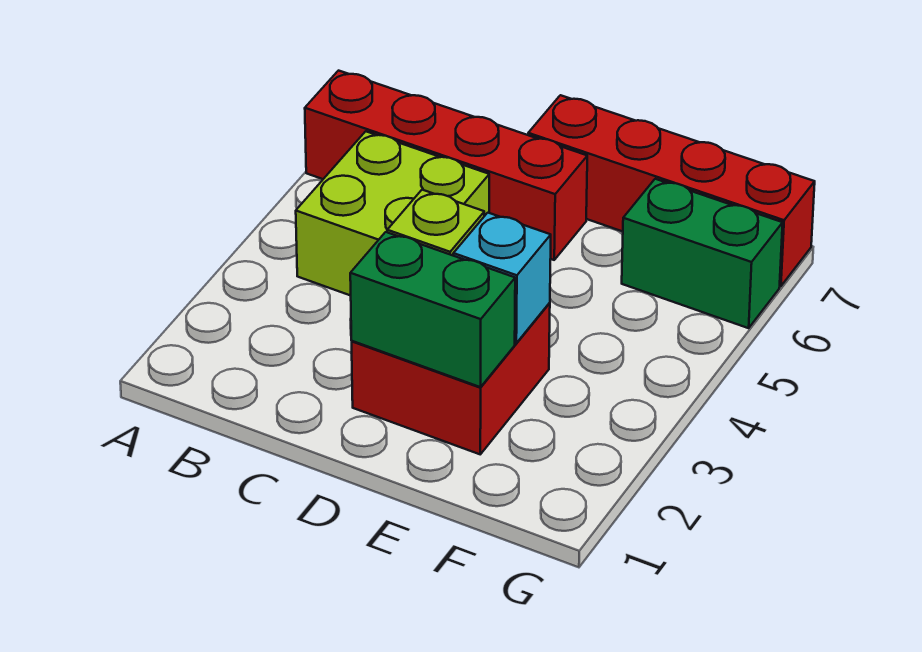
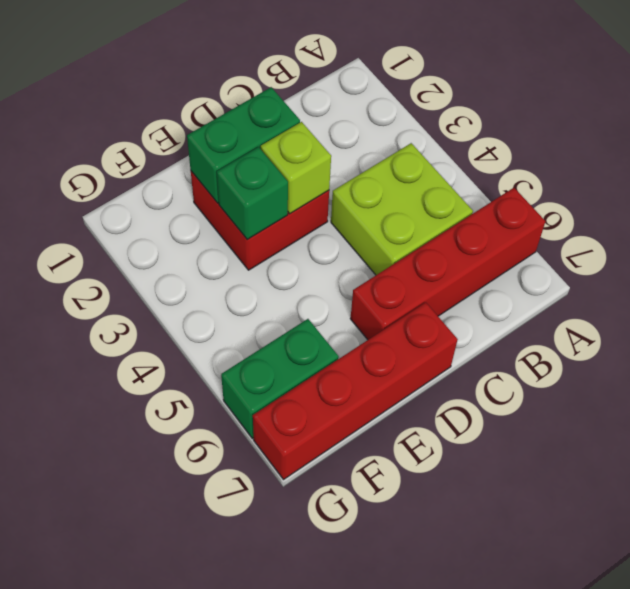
cyan 1x1 brick [453,213,551,343] -> green 1x1 brick [217,147,288,240]

